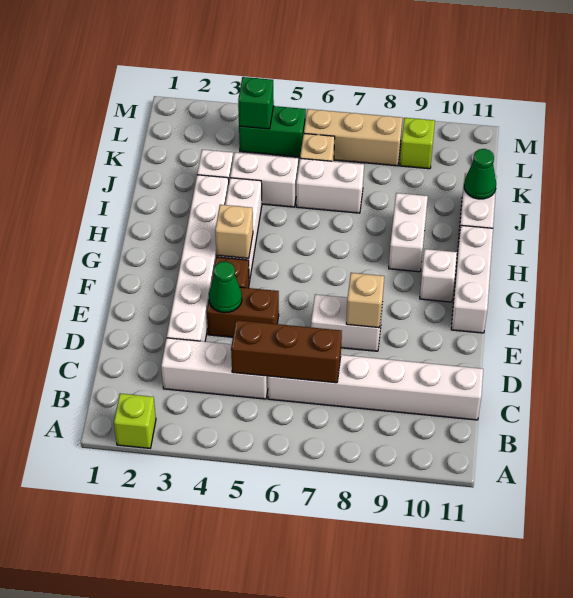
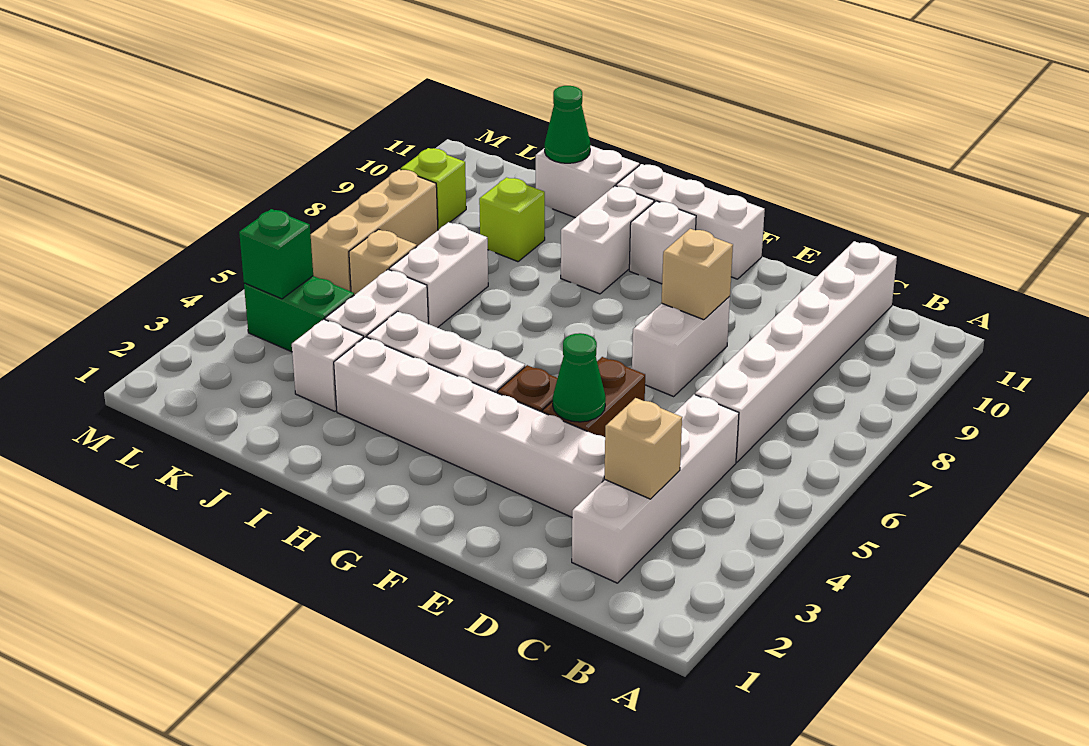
lime 1x1 brick [114,394,156,448] -> lime 1x1 brick moved to [479,177,545,262]
white 1x3 brick [161,338,268,399] -> white 1x4 brick [572,394,739,583]
brown 1x3 brick [231,320,342,383] -> none
tan 1x1 brick [215,205,253,258] -> tan 1x1 brick moved to [604,398,682,499]
white 1x2 brick [389,193,428,272] -> white 1x2 brick turned to [561,186,654,294]
green 1x2 brick [239,106,306,157] -> green 1x2 brick turned to [244,276,354,352]

